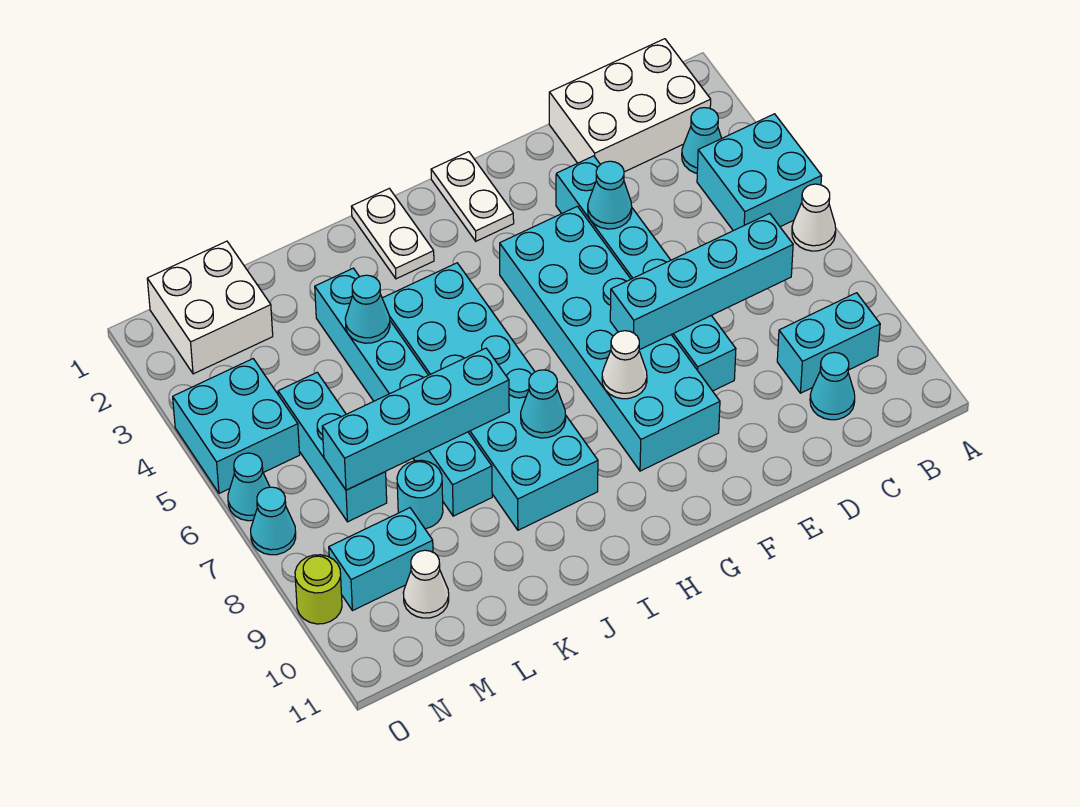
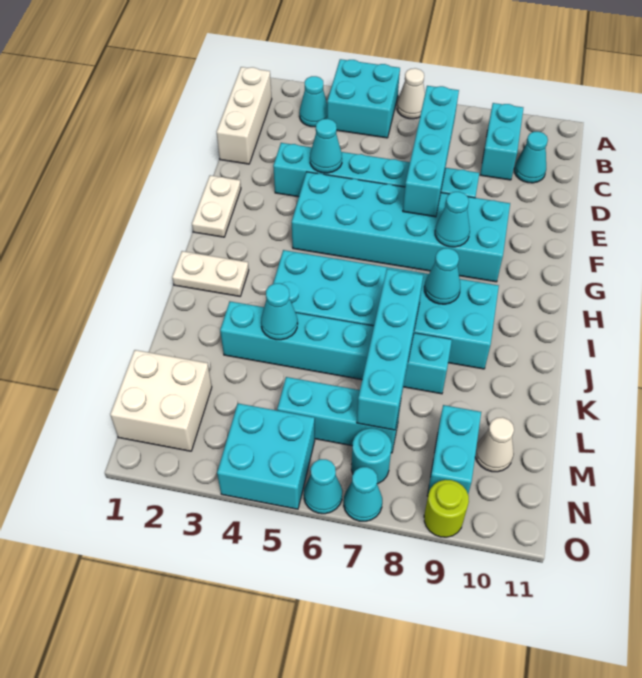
white 2x3 brick [549,39,711,172] -> white 1x3 brick [217,67,272,164]
white 1x2 plate [431,152,514,241] -> white 1x2 plate turned to [192,175,241,237]
white 1x1 cone [602,331,647,399] -> cyan 1x1 cone [435,192,470,247]
cyan 1x1 round brick [397,460,443,529] -> cyan 1x1 round brick moved to [351,428,392,484]

